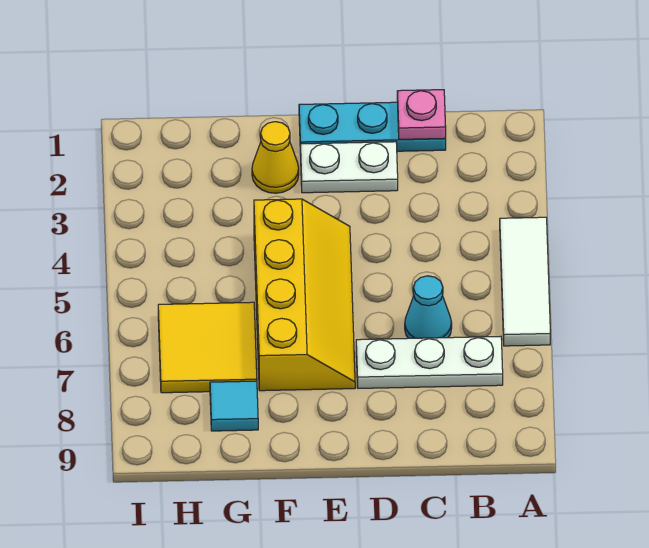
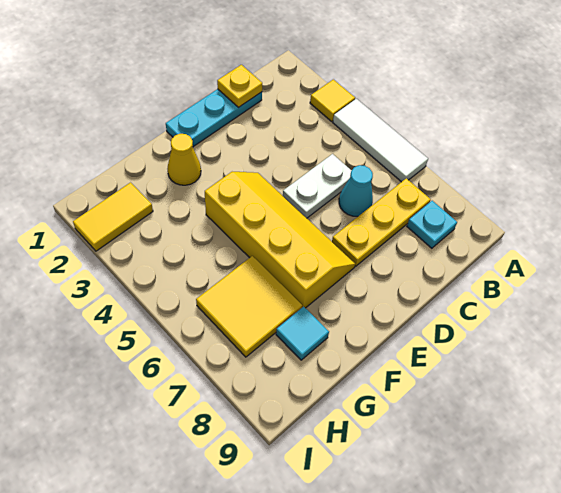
none -> yellow 1x1 tile [310,79,355,121]
white 1x3 plate [356,336,503,388] -> yellow 1x3 plate [332,178,431,266]
none -> cyan 1x1 plate [407,201,457,248]
pink 1x1 plate [397,90,446,139] -> yellow 1x1 plate [217,65,262,108]
white 1x2 plate [300,142,398,193] -> white 1x2 plate moved to [283,154,352,218]
none -> yellow 1x2 tile [73,183,153,251]

